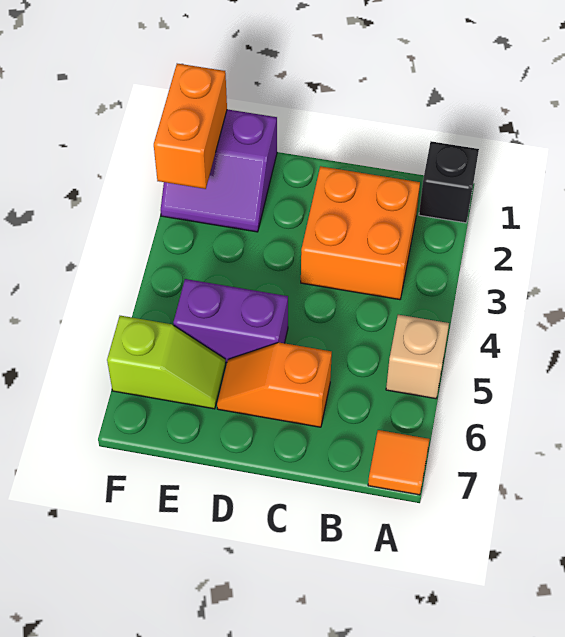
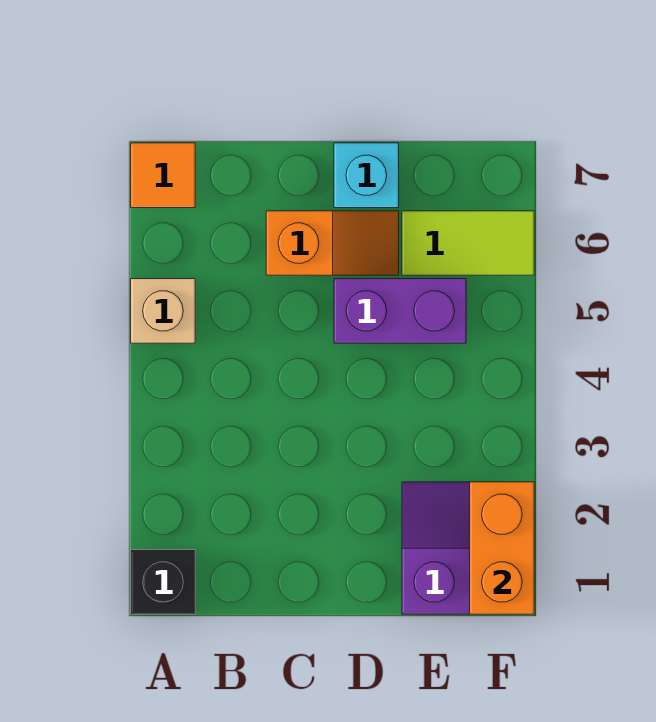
orange 2x2 brick [301,166,420,300] -> none
none -> cyan 1x1 brick [334,143,399,208]
lime 1x2 slope [107,316,226,409] -> lime 1x2 tile [402,211,534,275]

